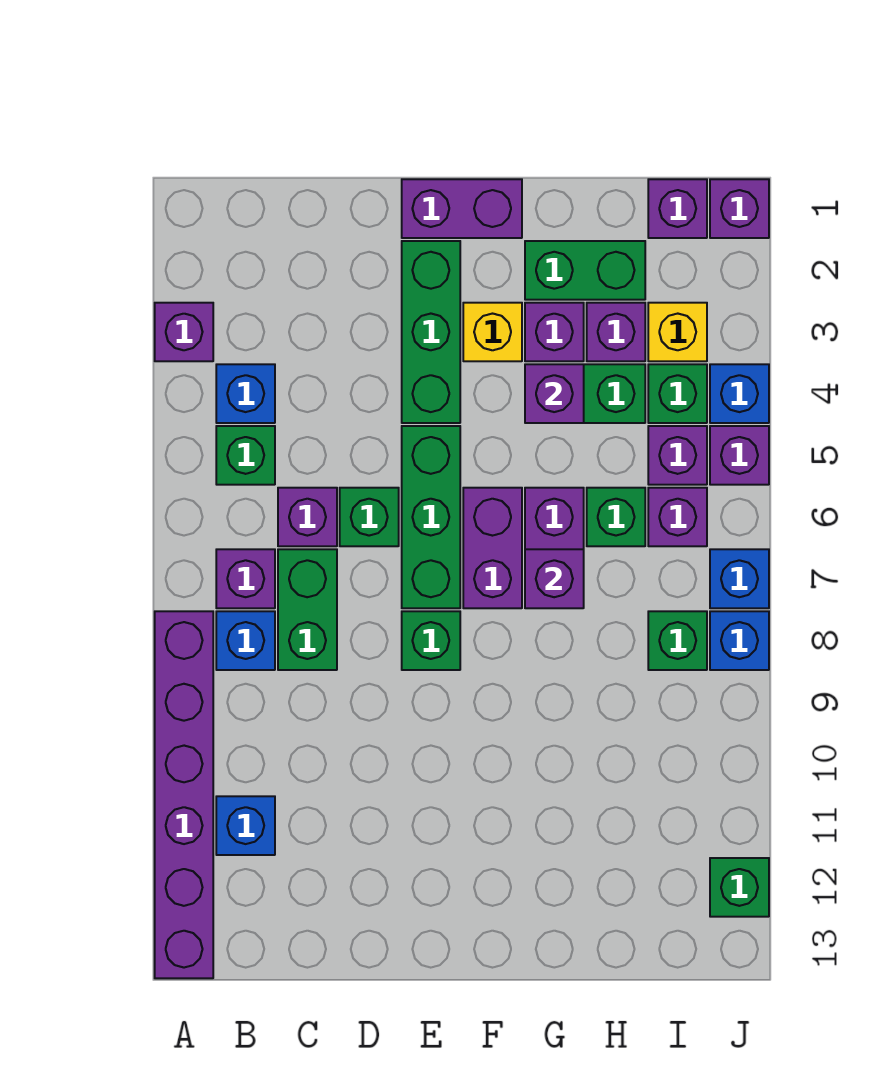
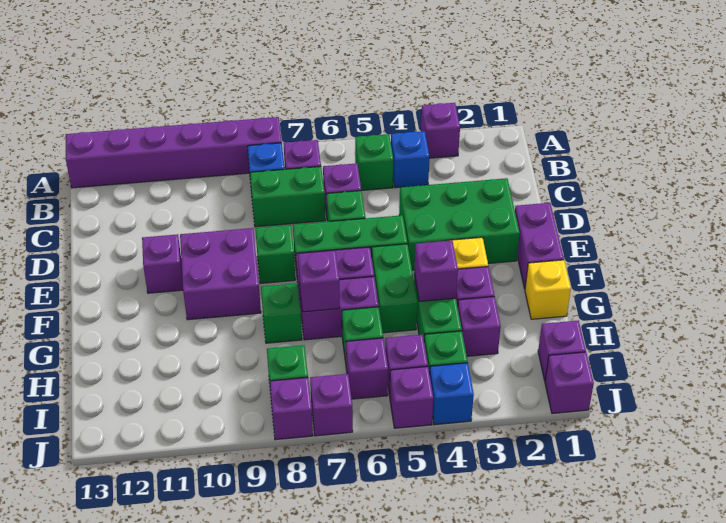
blue 1x1 brick [216,796,275,855] -> none
green 1x3 brick [402,241,460,423] -> green 2x3 brick [399,178,520,270]
none -> purple 2x2 brick [180,228,261,320]
none -> purple 1x1 brick [142,234,183,293]
green 1x2 brick [525,241,645,300] -> green 1x2 brick moved to [372,244,417,333]
yellow 1x1 brick [648,303,707,361] -> yellow 1x1 brick moved to [525,260,571,319]
blue 1x1 brick [710,549,769,608] -> purple 1x1 brick [310,374,353,436]
blue 1x1 brick [710,611,769,670] -> purple 1x1 brick [270,378,313,440]
green 1x1 brick [710,858,769,917] -> green 1x1 brick moved to [261,283,302,343]

